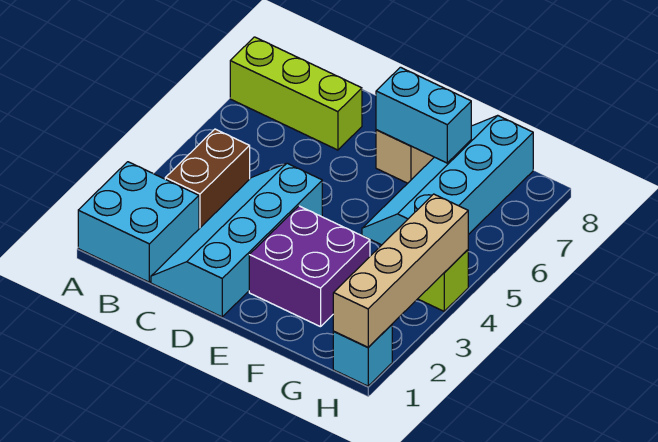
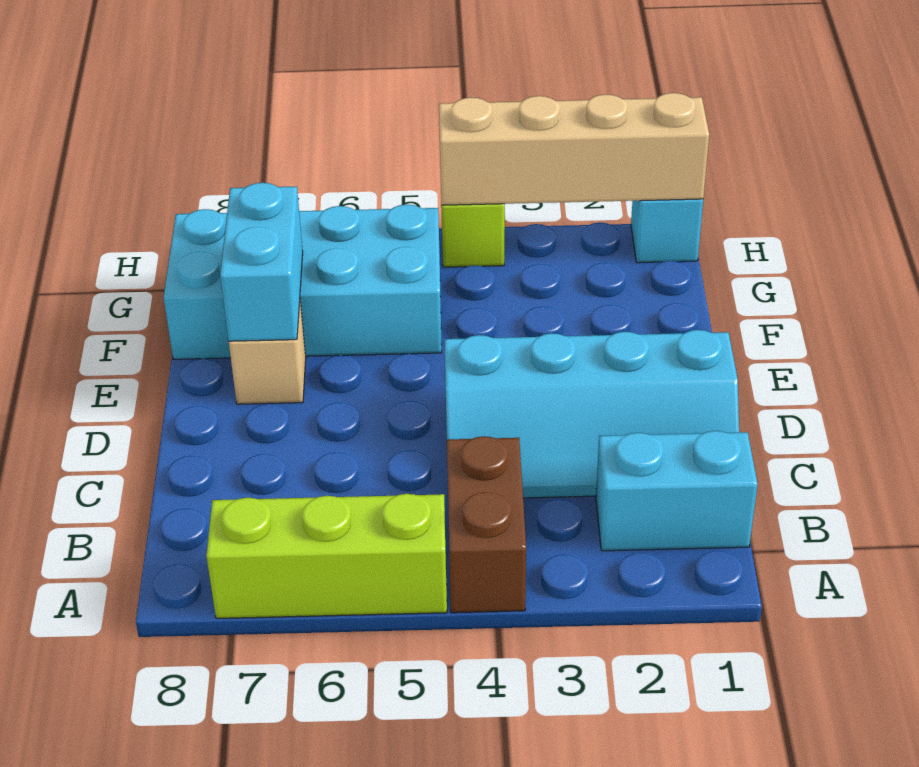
cyan 2x2 brick [78,162,199,282] -> cyan 1x2 brick [596,431,758,551]
lime 1x3 brick [230,37,362,150] -> lime 1x3 brick turned to [206,494,447,618]
brown 1x2 brick [165,129,250,229] -> brown 1x2 brick turned to [447,436,526,613]
purple 2x2 brick [249,206,370,327] -> none
cyan 2x4 slope [362,116,533,245] -> cyan 2x4 brick [164,204,442,359]

